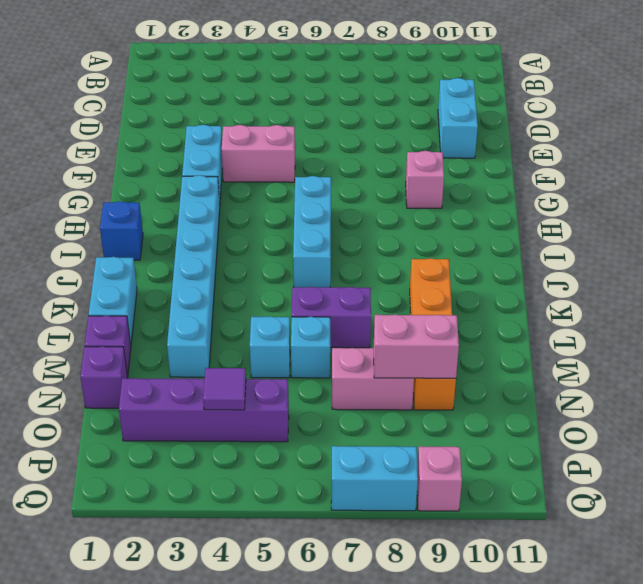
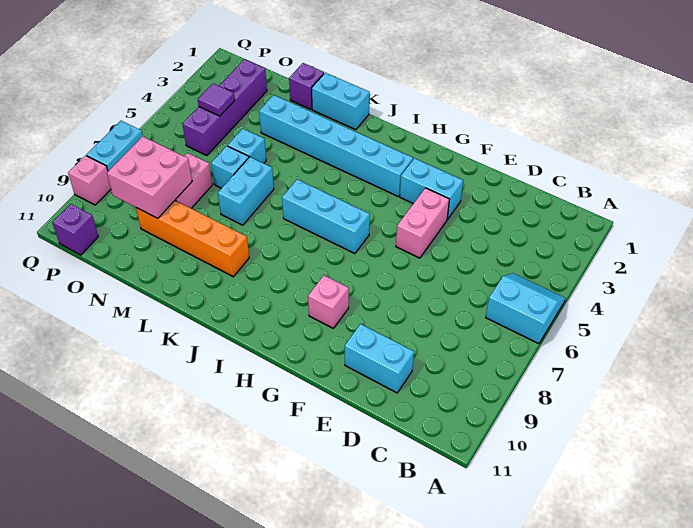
none -> cyan 2x2 slope [486,273,565,344]
blue 1x1 brick [100,201,143,260] -> none
purple 1x2 brick [292,287,371,348] -> cyan 1x2 brick [218,157,274,225]
purple 1x1 brick [80,346,128,408] -> purple 1x1 brick moved to [52,204,98,255]
pink 1x2 brick [374,314,459,378] -> pink 2x2 brick [107,136,192,218]

